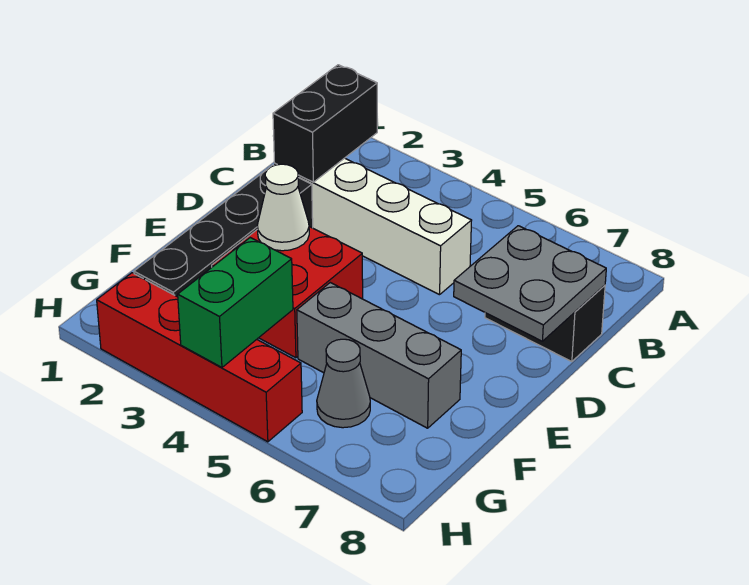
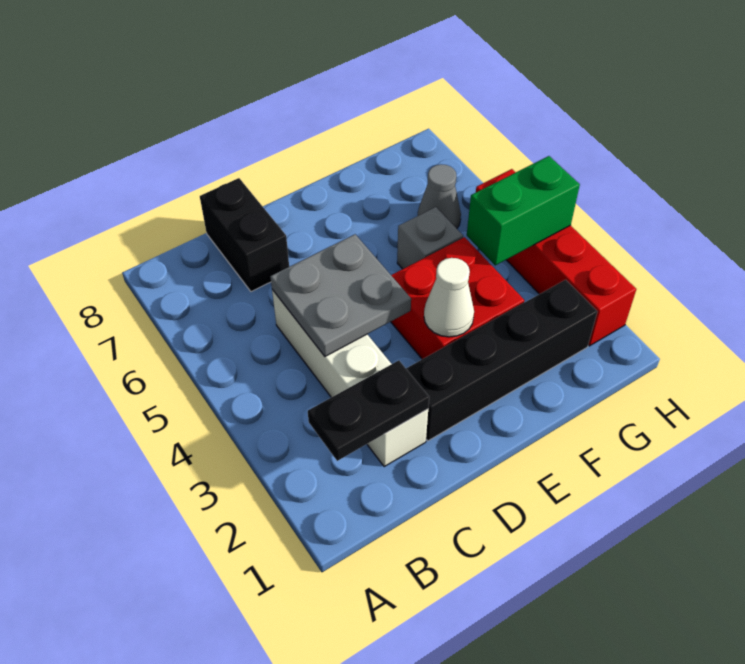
black 1x2 brick [273,65,377,182] -> black 1x2 plate [308,360,429,461]
grey 2x2 plate [454,226,606,341] -> grey 2x2 plate moved to [270,234,411,356]
grey 1x3 brick [297,283,461,428] -> grey 1x1 brick [397,207,463,269]

